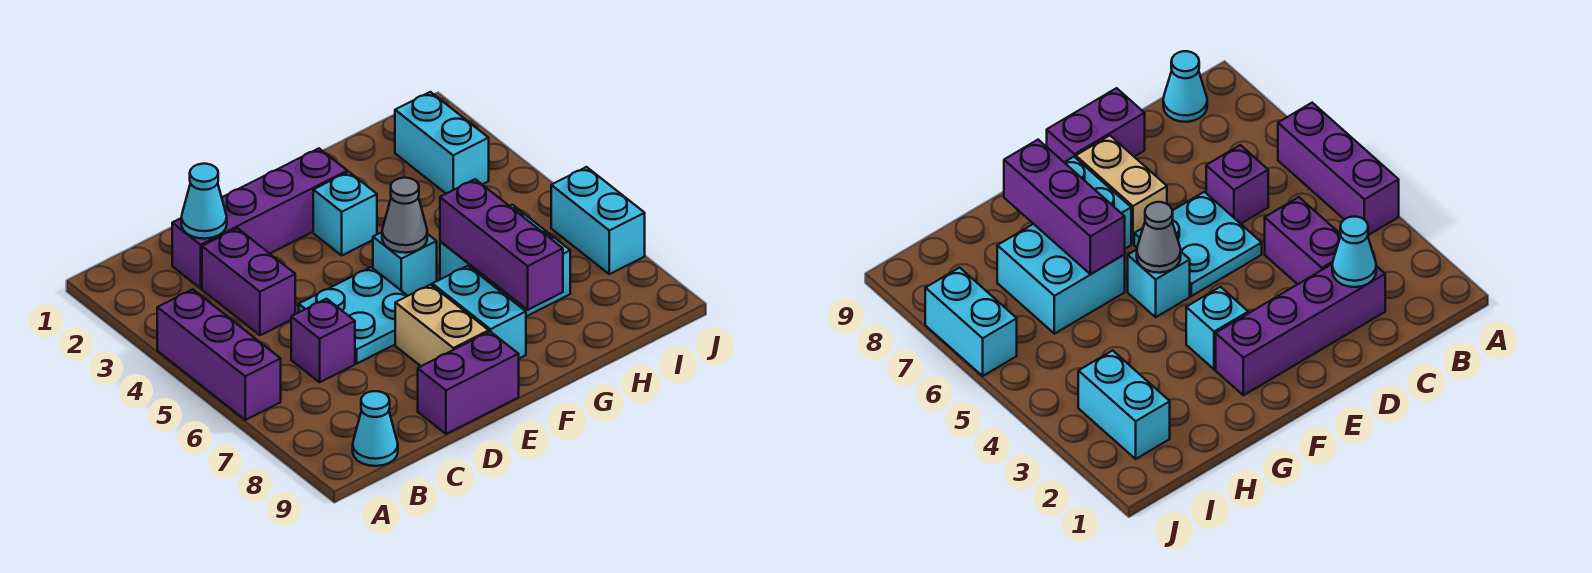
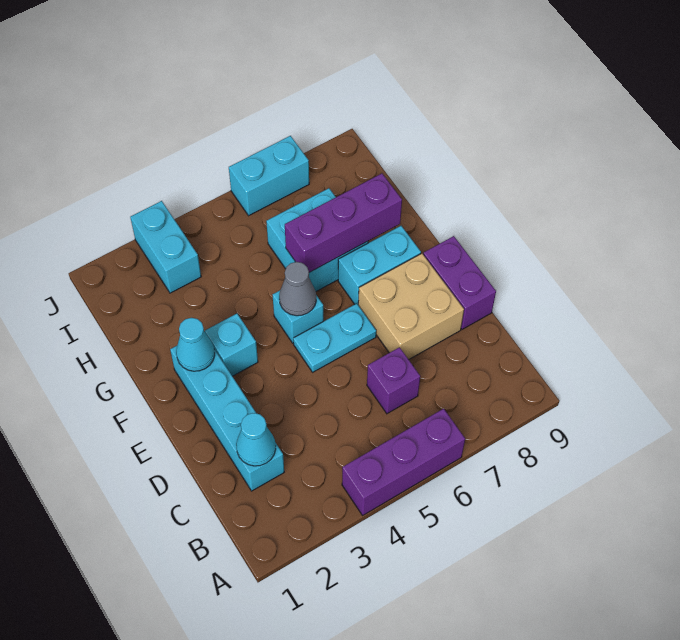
cyan 1x1 cone [353,391,398,466] -> cyan 1x1 cone moved to [176,318,215,371]
purple 1x4 brick [172,148,347,288] -> cyan 1x4 brick [170,346,284,491]
purple 1x2 brick [202,228,295,335] -> none
cyan 2x2 plate [299,267,407,363] -> cyan 1x2 plate [293,303,376,372]
tan 1x2 brick [395,285,489,366] -> tan 2x2 brick [358,254,464,359]
cyan 1x2 brick [395,92,489,194] -> cyan 1x2 brick turned to [130,201,201,293]

